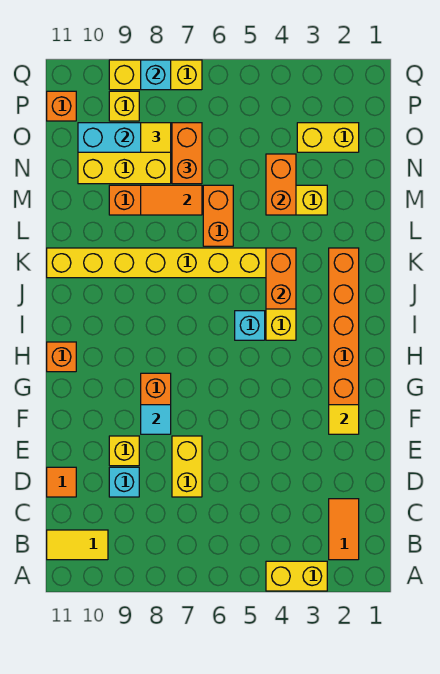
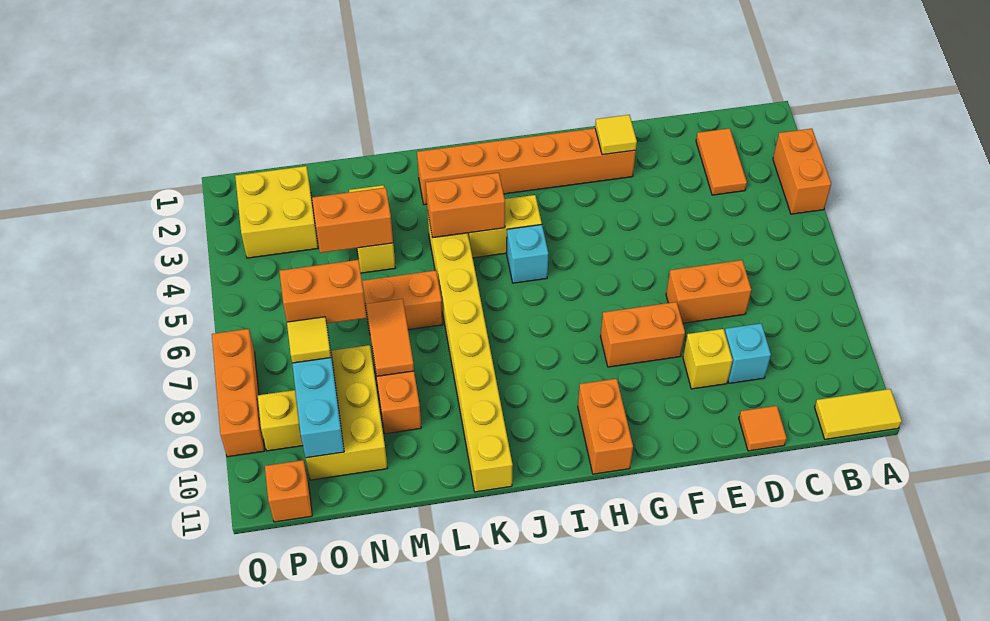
yellow 1x2 brick [266,561,327,591] -> orange 1x2 brick [773,129,831,214]
orange 1x2 tile [329,499,359,560] -> orange 1x2 tile turned to [696,128,747,195]
yellow 1x2 tile [47,530,108,560] -> yellow 1x2 tile turned to [815,389,902,439]
yellow 1x2 brick [172,436,202,497] -> orange 1x2 brick [666,260,751,323]
cyan 1x1 tile [141,405,171,434] -> none
orange 1x1 brick [47,342,76,372] -> orange 1x2 brick [578,379,633,474]
yellow 1x2 brick [297,123,359,152] -> yellow 2x2 brick [235,166,318,258]
yellow 1x3 brick [109,60,202,90] -> orange 1x3 brick [212,329,265,457]
cyan 1x1 brick [141,60,171,90] -> none

